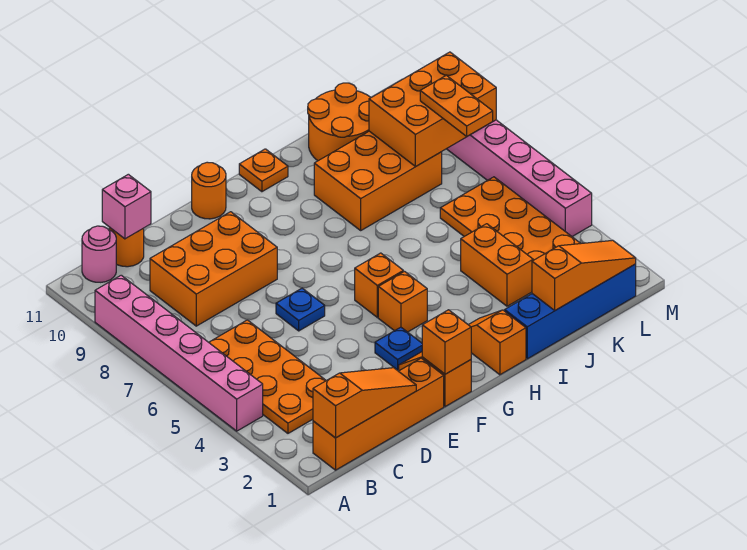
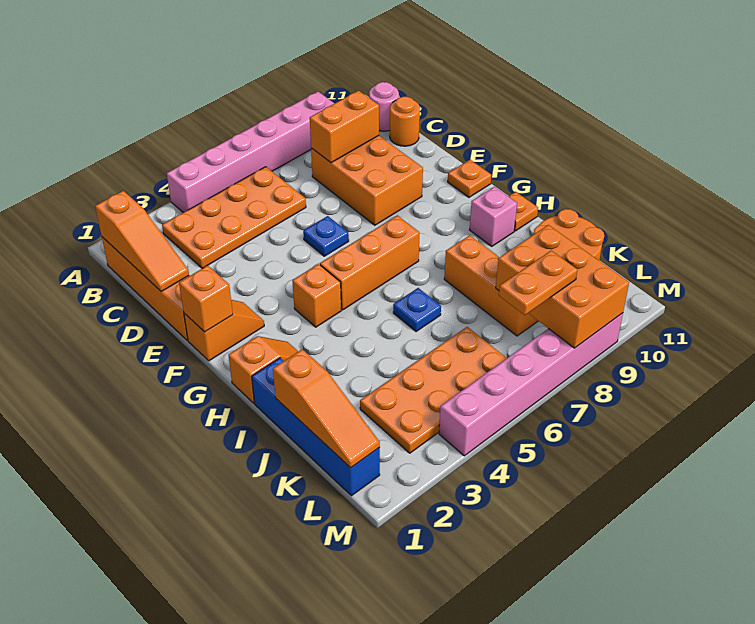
pink 1x1 brick [102,174,151,239] -> pink 1x1 brick moved to [470,187,517,246]
blue 1x1 plate [375,327,422,370] -> blue 1x1 plate moved to [393,288,441,332]
orange 1x1 round brick [192,162,226,219] -> orange 1x1 plate [448,160,491,197]
orange 1x1 brick [355,253,403,317] -> orange 1x3 brick [320,215,420,310]
orange 2x3 brick [314,131,442,230] -> orange 1x3 brick [444,235,538,336]
orange 1x2 brick [461,224,533,306] -> orange 1x2 brick moved to [310,91,379,163]

